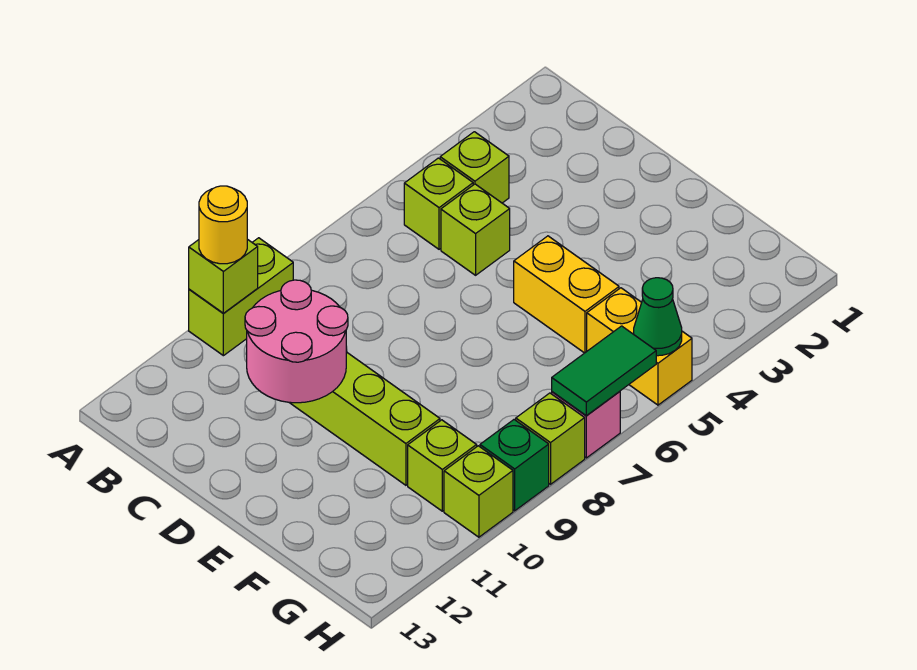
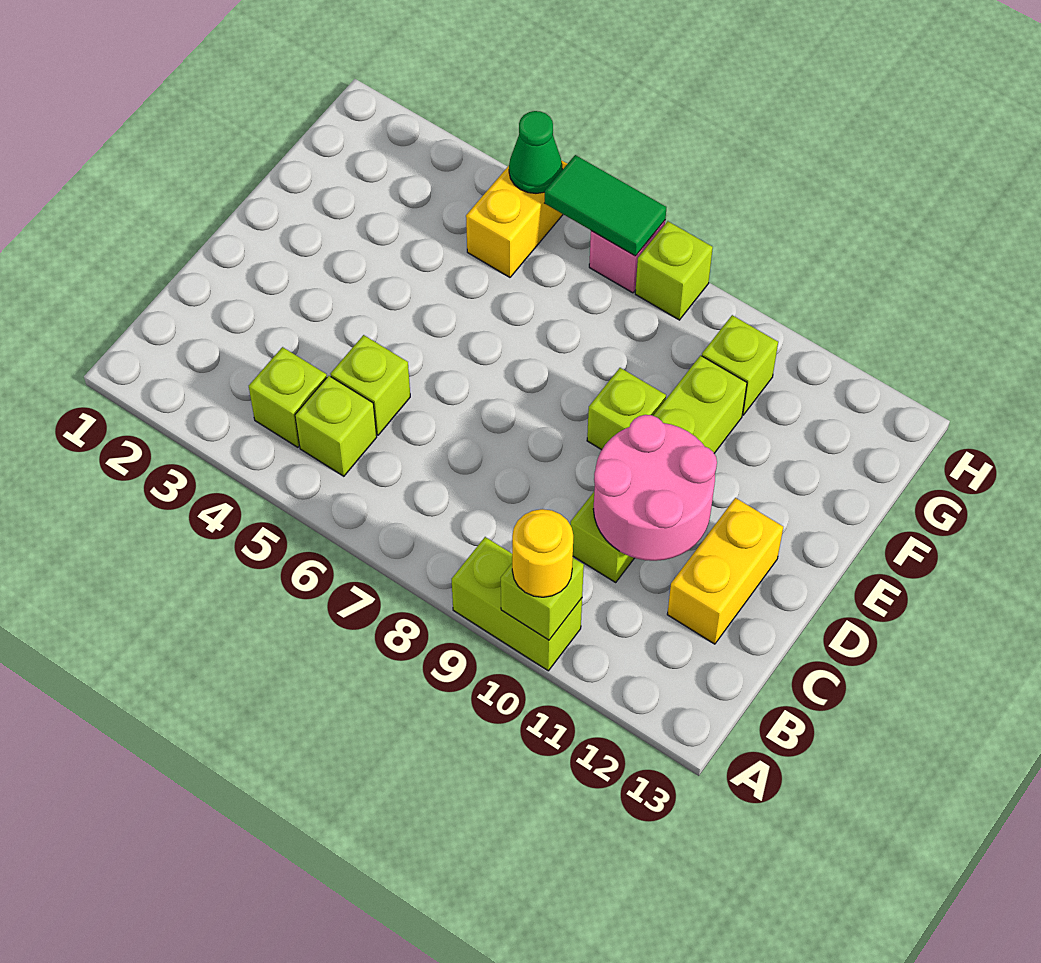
yellow 1x2 brick [514,236,619,353] -> yellow 1x2 brick moved to [667,498,783,644]
green 1x1 brick [480,420,549,511] -> none
lime 1x1 brick [444,446,513,537] -> lime 1x1 brick moved to [587,368,666,450]

